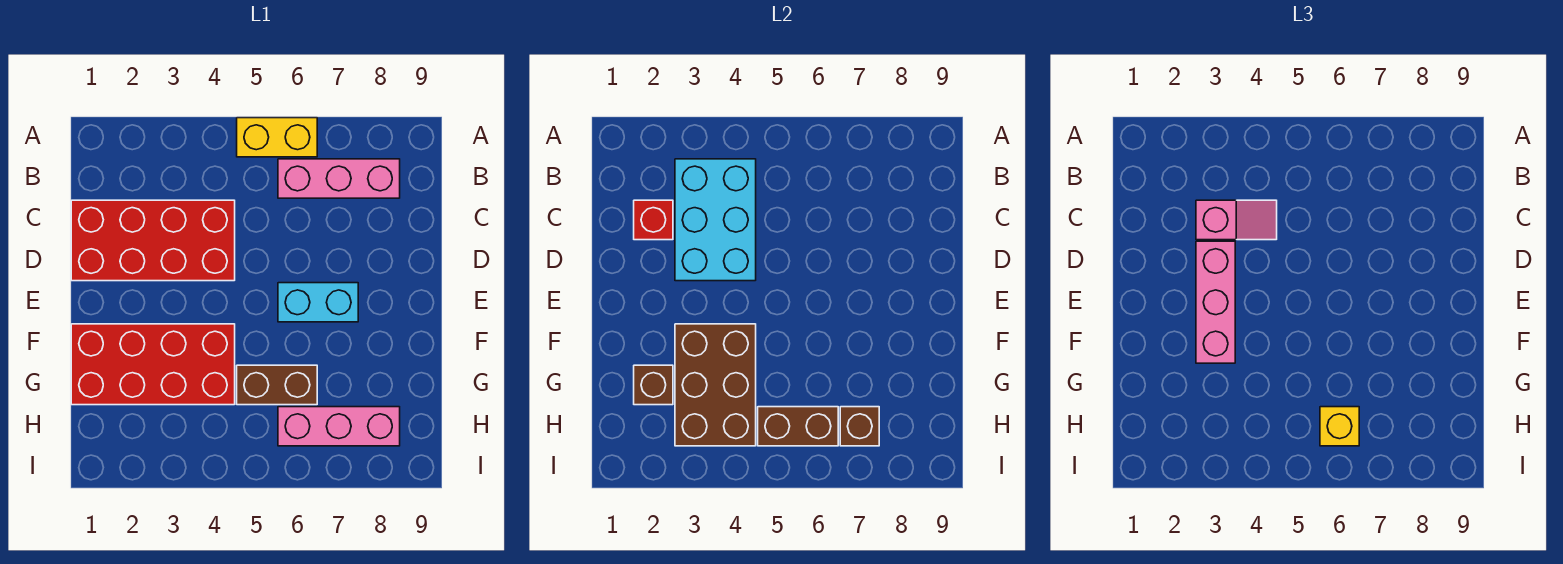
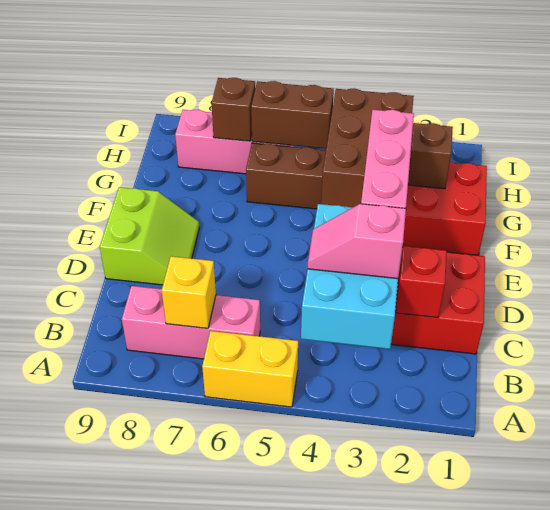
none -> lime 2x2 slope [100,187,199,285]
cyan 1x2 brick [278,283,358,322] -> none
yellow 1x1 brick [1320,407,1359,446] -> yellow 1x1 brick moved to [162,256,216,328]

